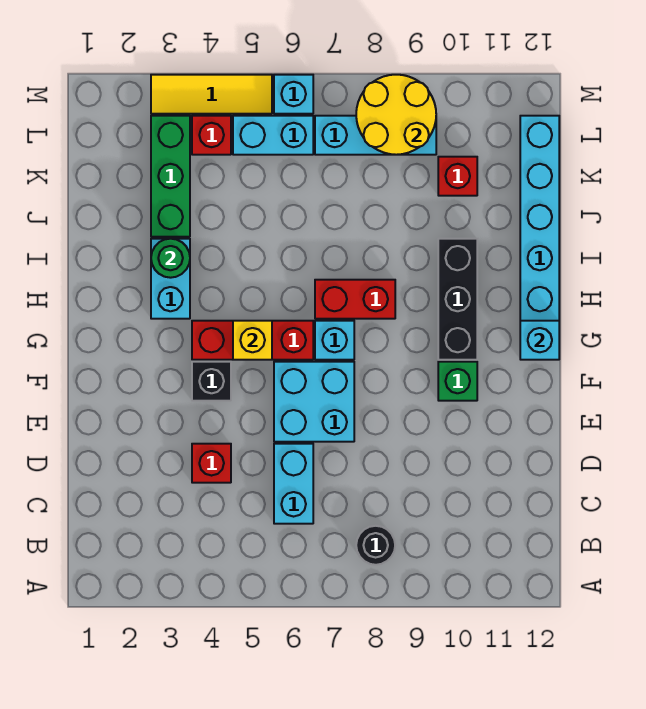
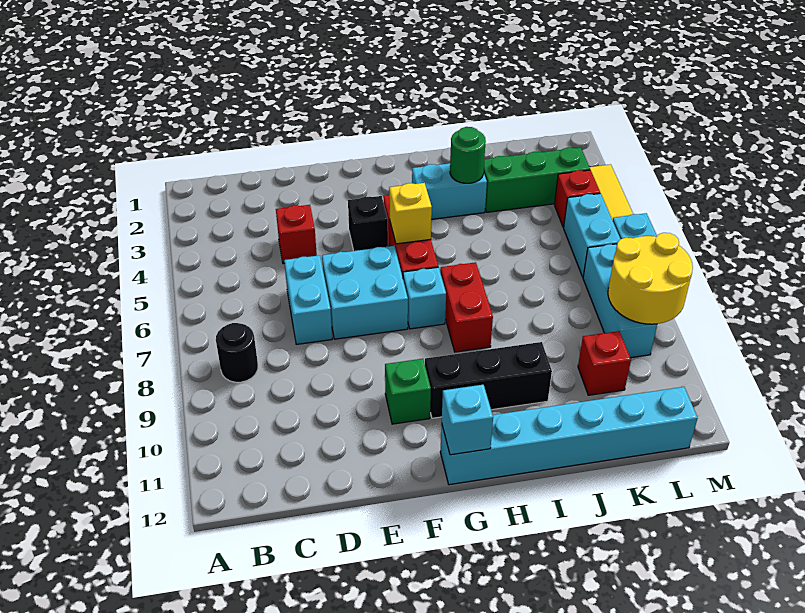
cyan 1x2 brick [274,444,313,524] -> cyan 1x2 brick turned to [284,255,332,344]

